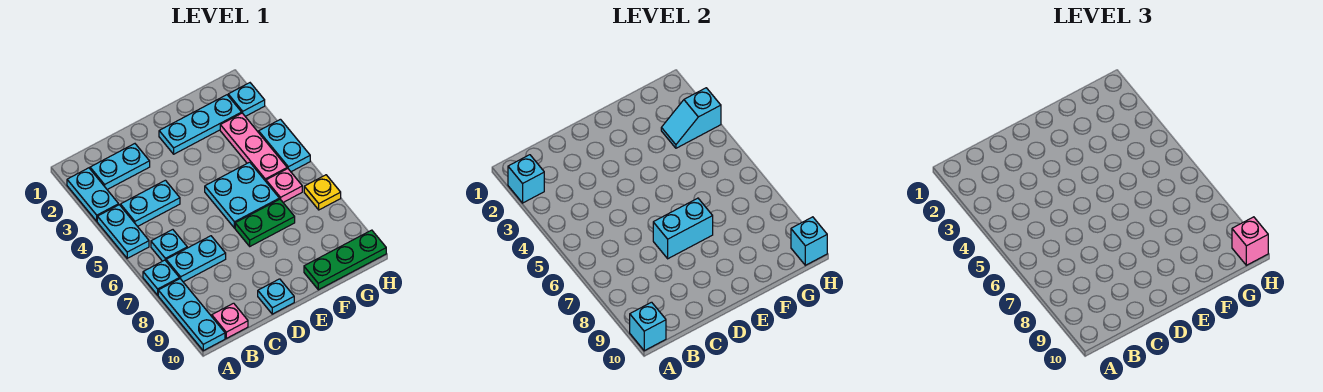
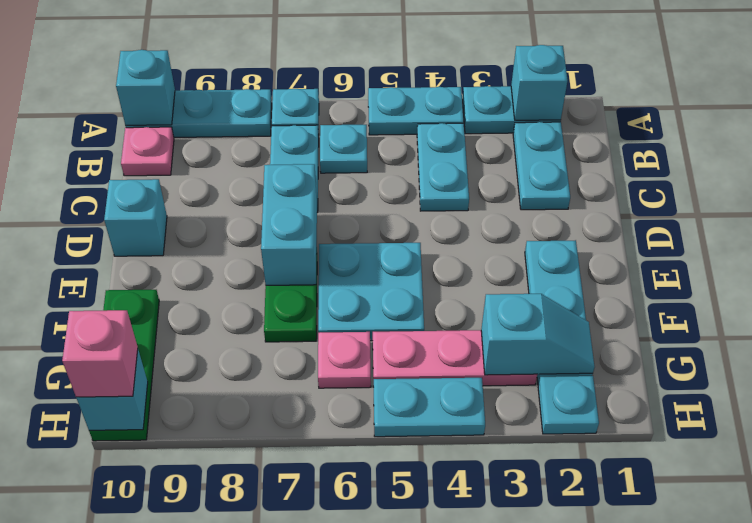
cyan 1x1 plate [258,279,294,314] -> cyan 1x1 brick [104,179,167,256]
cyan 1x2 slope [661,88,721,148] -> cyan 1x2 slope turned to [481,294,595,375]
yellow 1x1 plate [304,175,341,210] -> none

